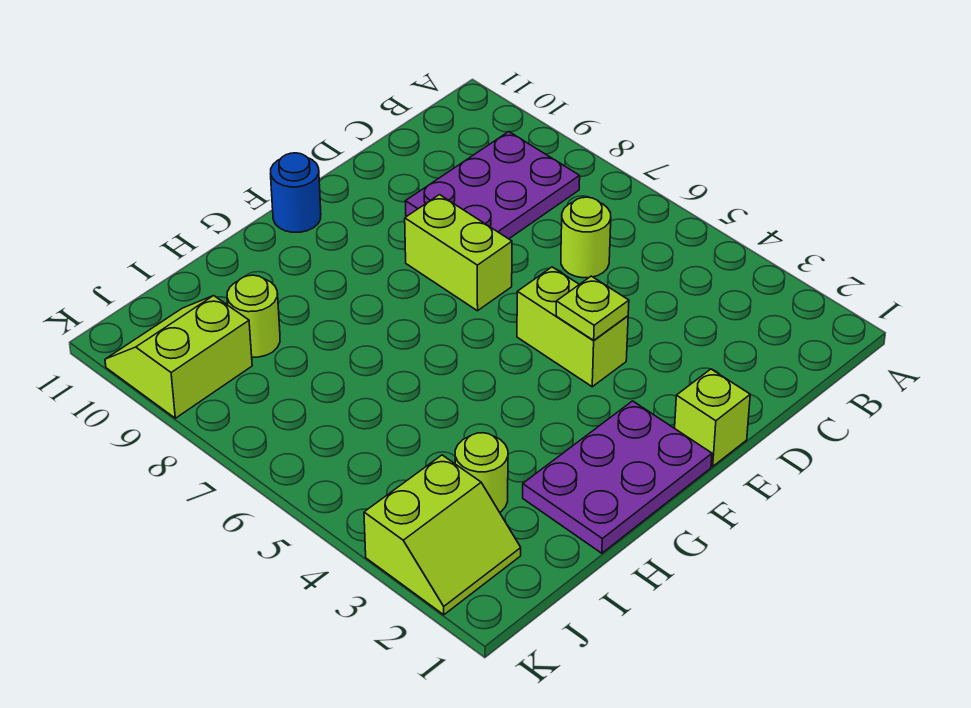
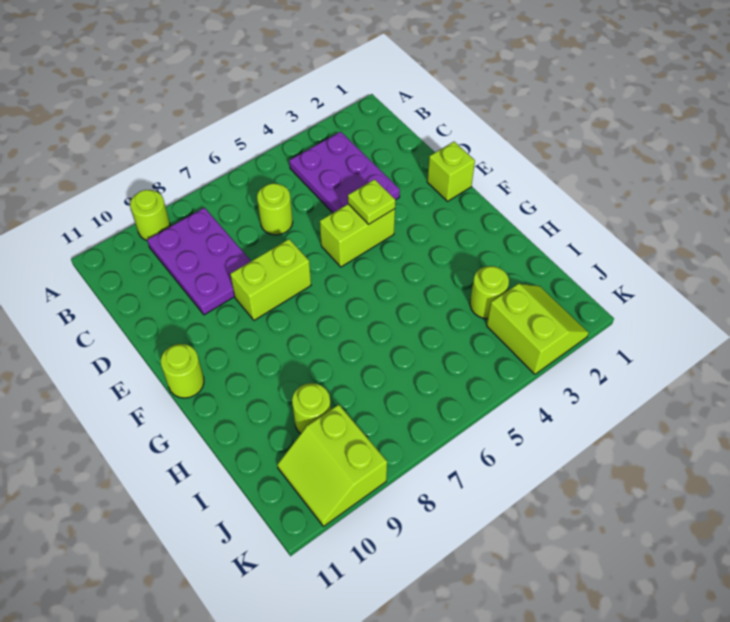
none -> lime 1x1 round brick [130,190,170,240]
purple 2x3 plate [523,401,712,553] -> purple 2x3 plate moved to [289,132,400,213]
blue 1x1 round brick [271,153,321,232] -> lime 1x1 round brick [161,344,204,398]

